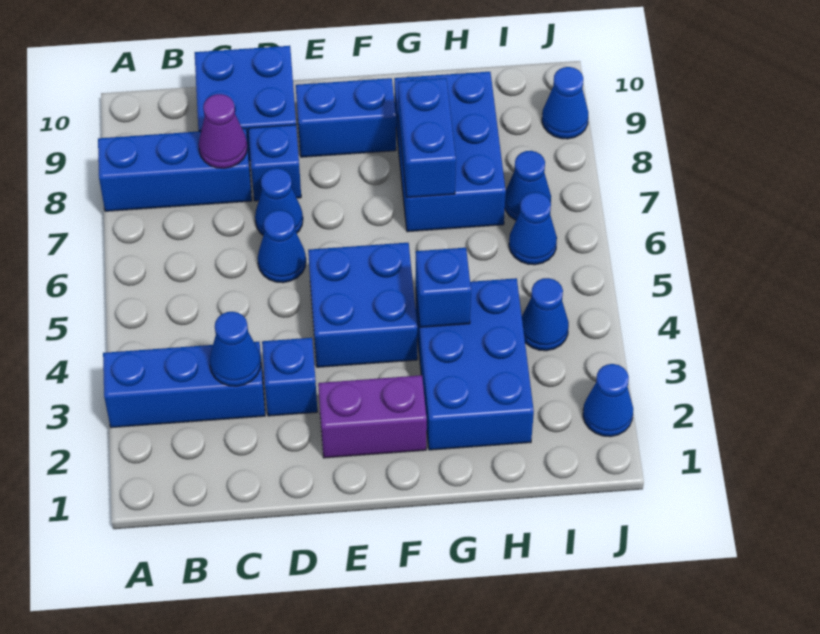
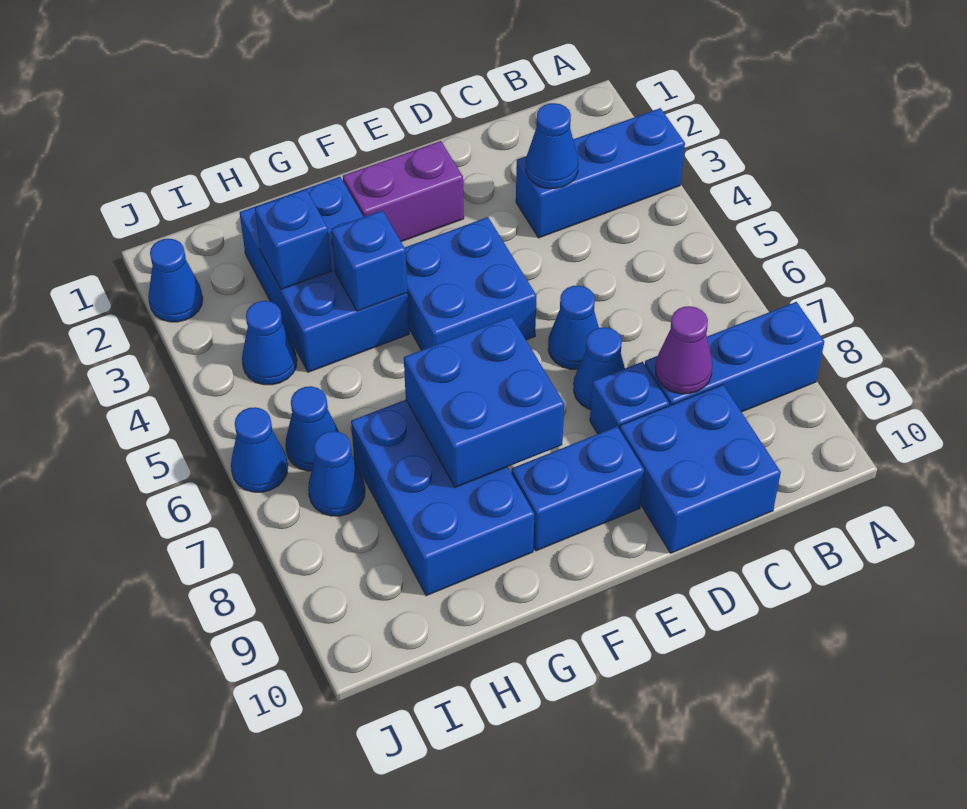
blue 1x1 brick [262,338,317,416] -> blue 1x1 brick moved to [255,189,332,290]
blue 1x2 brick [398,78,456,197] -> blue 2x2 brick [404,316,564,487]
blue 1x1 cone [542,67,588,139] -> blue 1x1 cone moved to [231,407,288,492]

